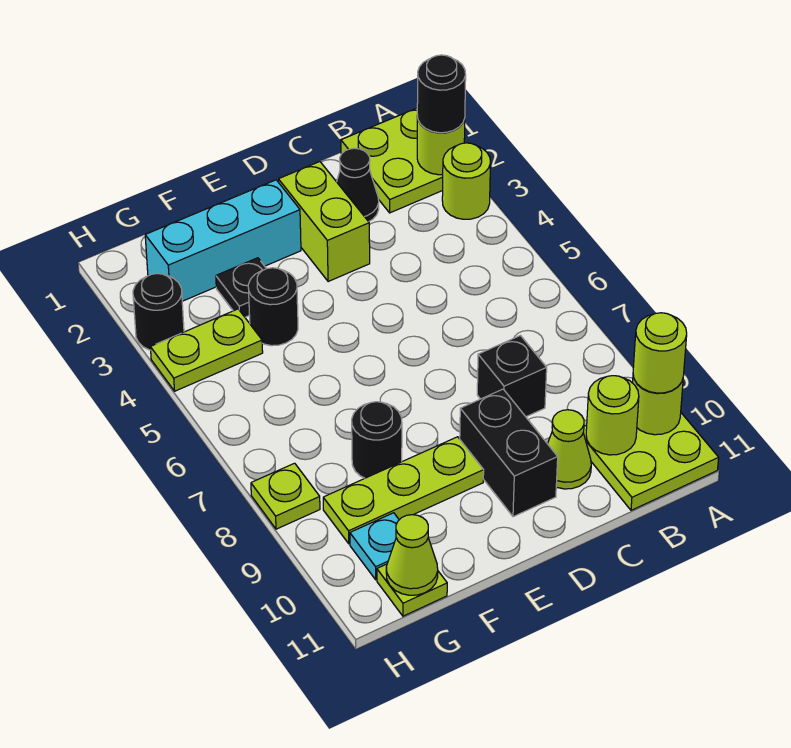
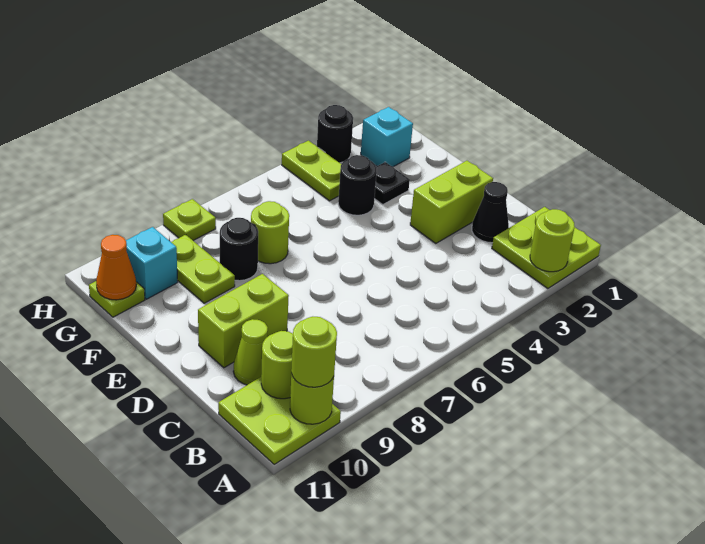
black 1x1 round brick [417,55,466,133] -> none
lime 1x1 round brick [442,143,491,219] -> lime 1x1 round brick moved to [251,201,289,264]
black 1x1 brick [477,336,547,417] -> none
black 1x2 brick [460,389,558,517] -> lime 1x2 brick [198,274,289,368]
cyan 1x3 brick [145,180,301,301] -> cyan 1x1 brick [361,107,413,167]
lime 1x3 plate [323,437,484,544] -> lime 1x2 plate [171,235,235,303]
cyan 1x1 plate [350,513,399,580] -> cyan 1x1 brick [126,227,178,299]
lime 1x1 cone [386,515,438,595] -> orange 1x1 cone [96,235,136,300]

